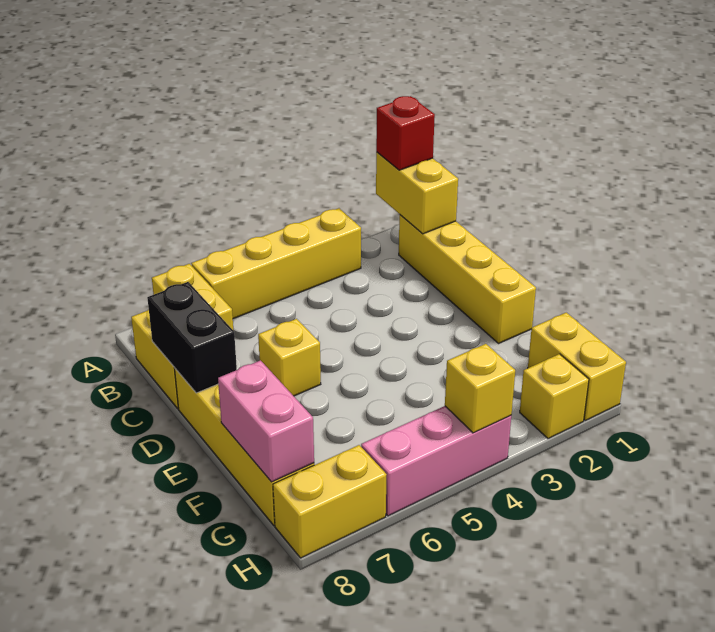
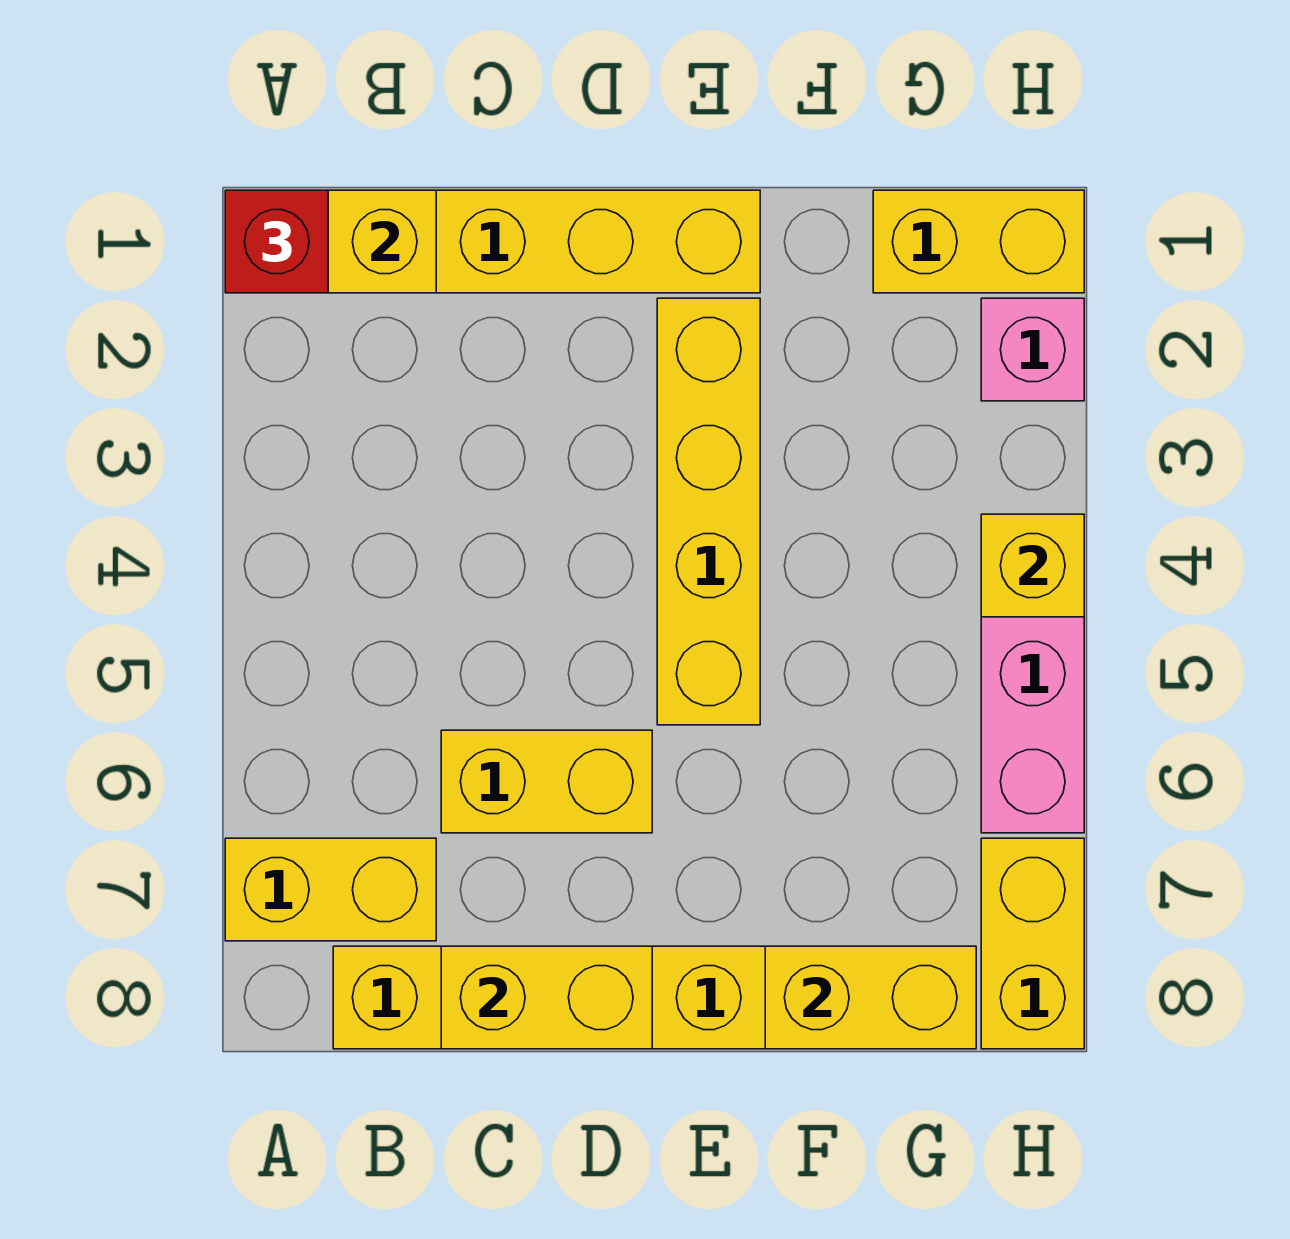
yellow 1x4 brick [191,208,361,319] -> yellow 1x4 brick moved to [657,298,760,725]
black 1x2 brick [147,282,237,393] -> yellow 1x2 brick [441,946,652,1049]
yellow 1x1 brick [258,319,321,396] -> yellow 1x2 brick [441,730,652,833]
pink 1x2 brick [218,360,314,482] -> yellow 1x2 brick [765,946,976,1049]
yellow 1x1 brick [520,354,589,438] -> pink 1x1 brick [981,298,1084,401]

